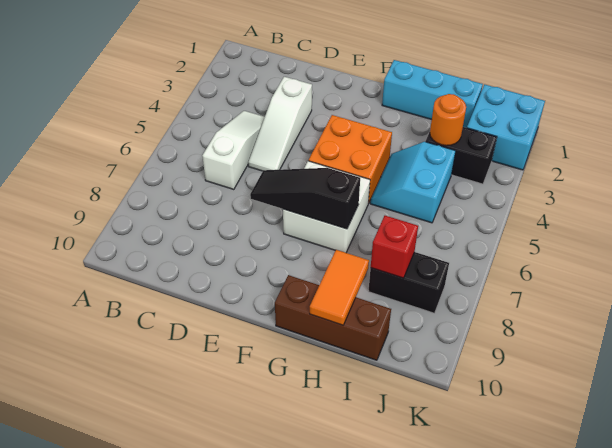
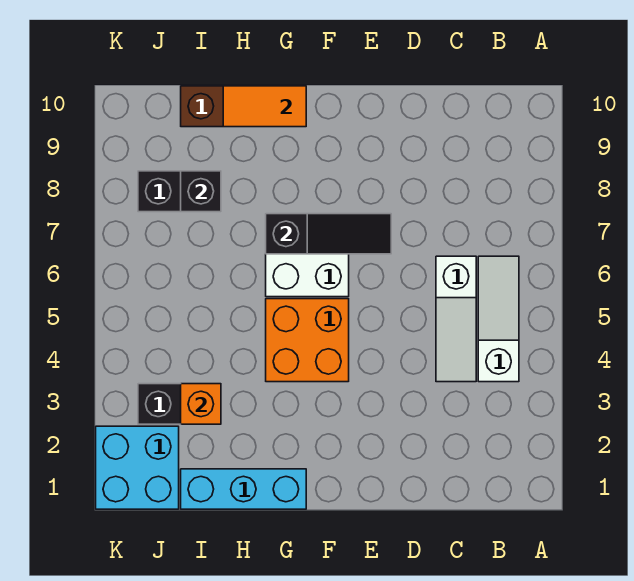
white 1x3 slope [248,77,312,171] -> white 1x3 slope moved to [478,256,519,382]
cyan 2x2 slope [370,142,456,223] -> none
orange 1x2 tile [310,250,369,325] -> orange 1x2 tile turned to [223,86,306,127]
orange 1x1 round brick [430,94,466,146] -> orange 1x1 brick [181,384,221,424]
red 1x1 brick [371,216,418,278] -> black 1x1 brick [181,171,221,212]

